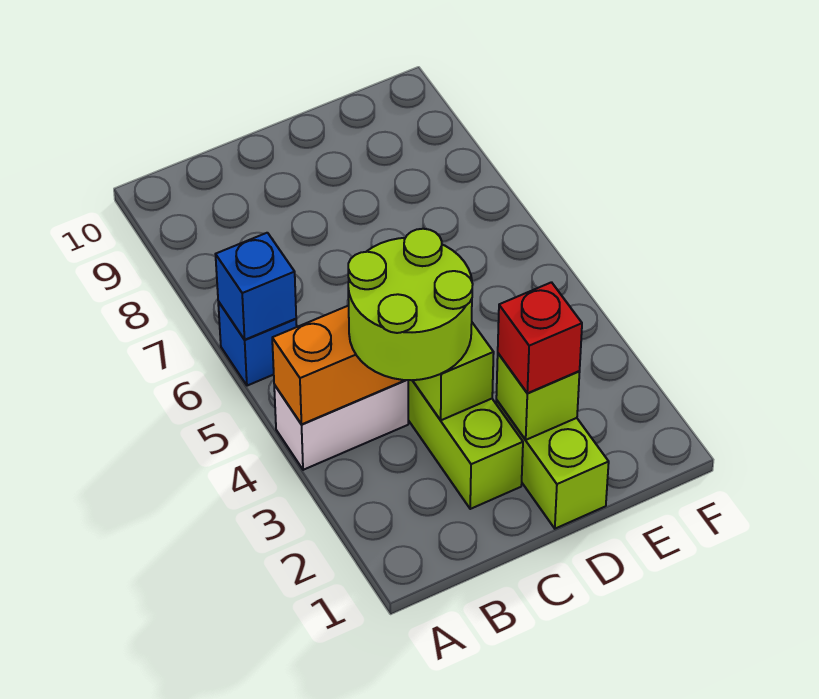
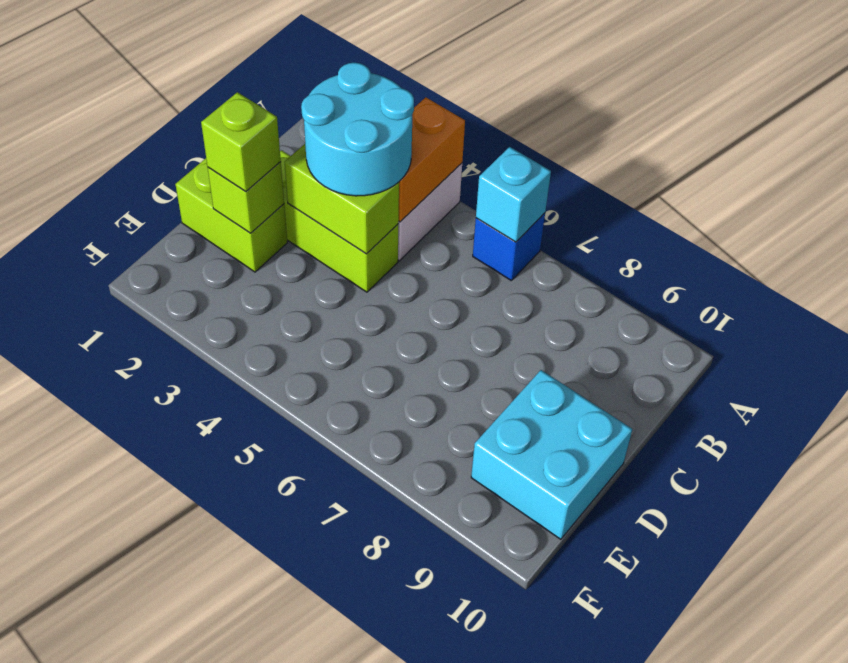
blue 1x1 brick [216,233,296,340] -> cyan 1x1 brick [476,147,551,242]
lime 2x2 round brick [348,229,473,380] -> cyan 2x2 round brick [301,63,414,196]
red 1x1 brick [498,282,582,393] -> lime 1x1 brick [201,92,281,191]
none -> cyan 2x2 brick [471,370,632,539]

